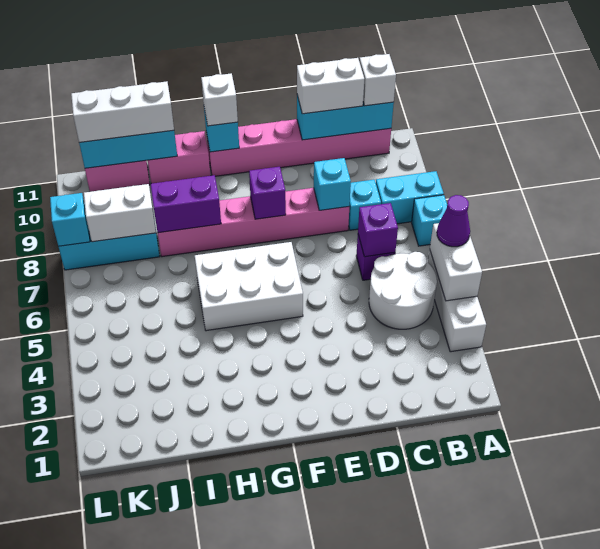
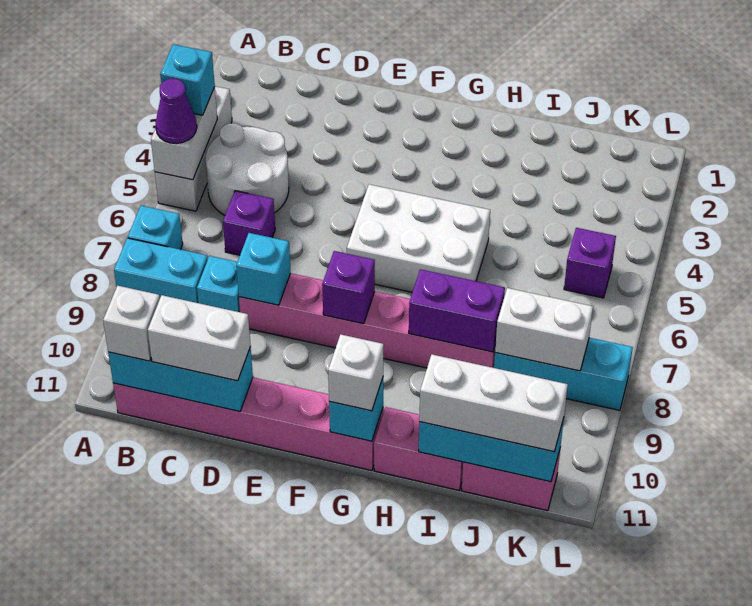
purple 1x1 brick [358,203,398,257] -> purple 1x1 brick moved to [564,228,616,298]
cyan 1x1 brick [50,193,90,246] -> cyan 1x1 brick moved to [160,44,215,115]

